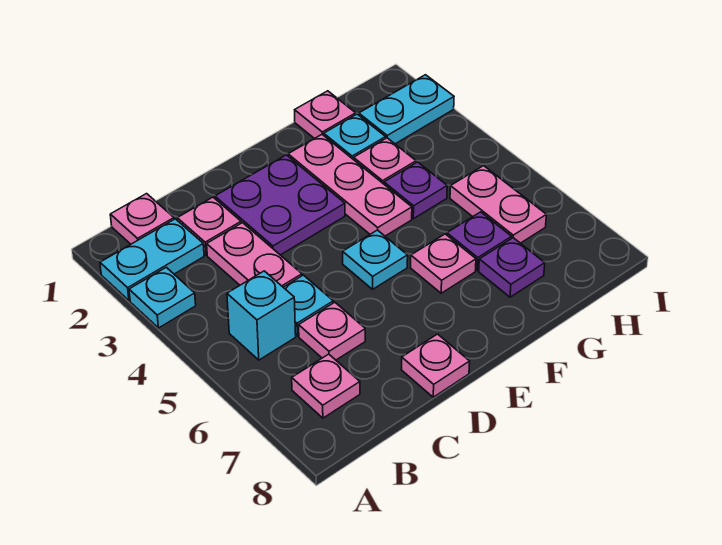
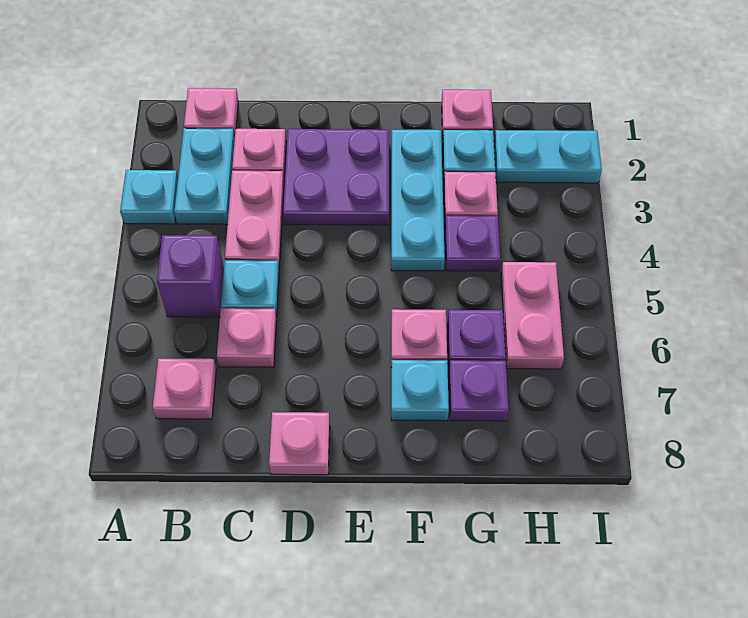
cyan 1x2 plate [100,219,204,301] -> cyan 1x2 plate turned to [174,128,235,224]
cyan 1x1 brick [227,271,296,360] -> purple 1x1 brick [157,235,224,317]
cyan 1x1 plate [343,230,408,289] -> cyan 1x1 plate moved to [391,360,449,421]
pink 1x3 plate [288,135,412,236] -> cyan 1x3 plate [391,130,445,271]

